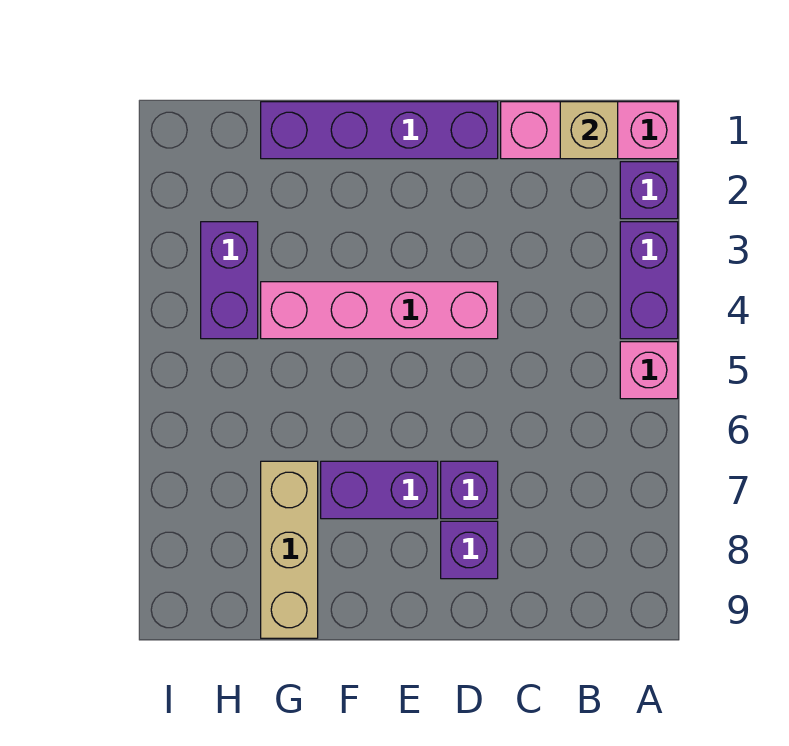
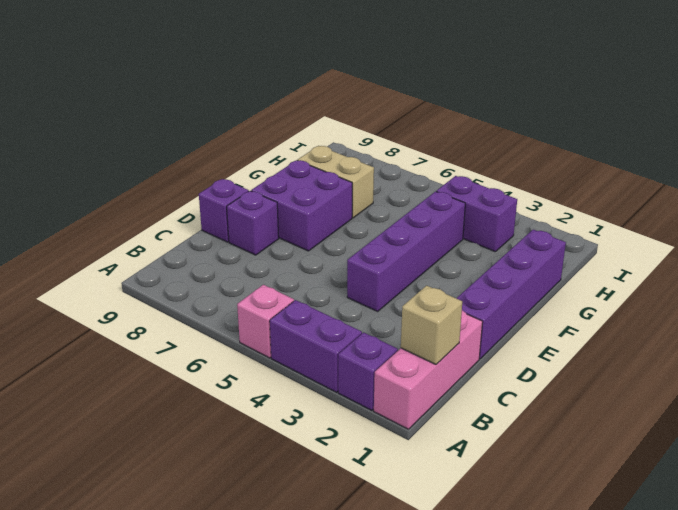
pink 1x4 brick [261,282,498,339] -> purple 1x4 brick [347,191,465,311]
purple 1x1 brick [441,461,498,519] -> purple 1x1 brick moved to [199,179,249,242]
purple 1x2 brick [321,461,438,519] -> purple 2x2 brick [251,160,352,251]
tan 1x3 brick [261,461,318,638] -> tan 1x2 brick [298,146,374,218]

